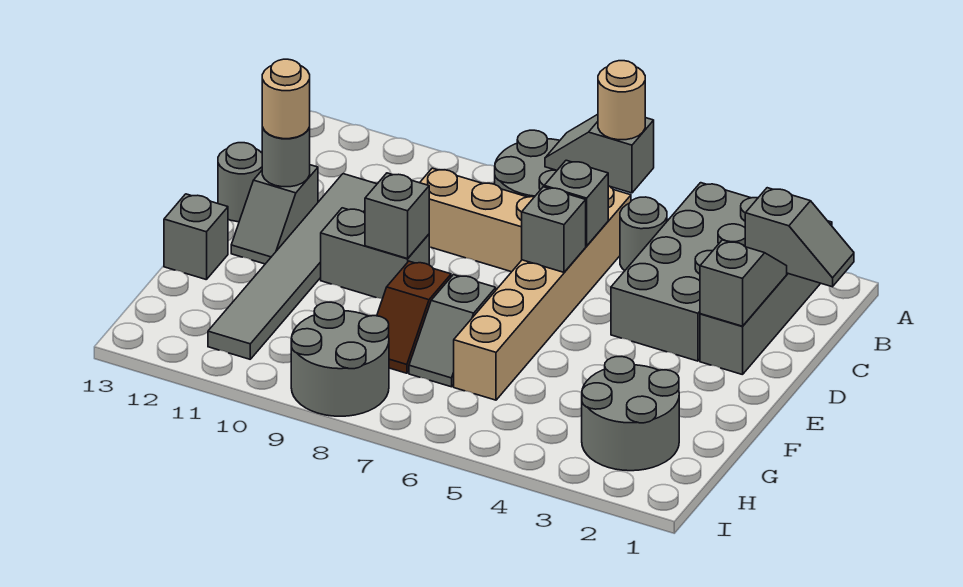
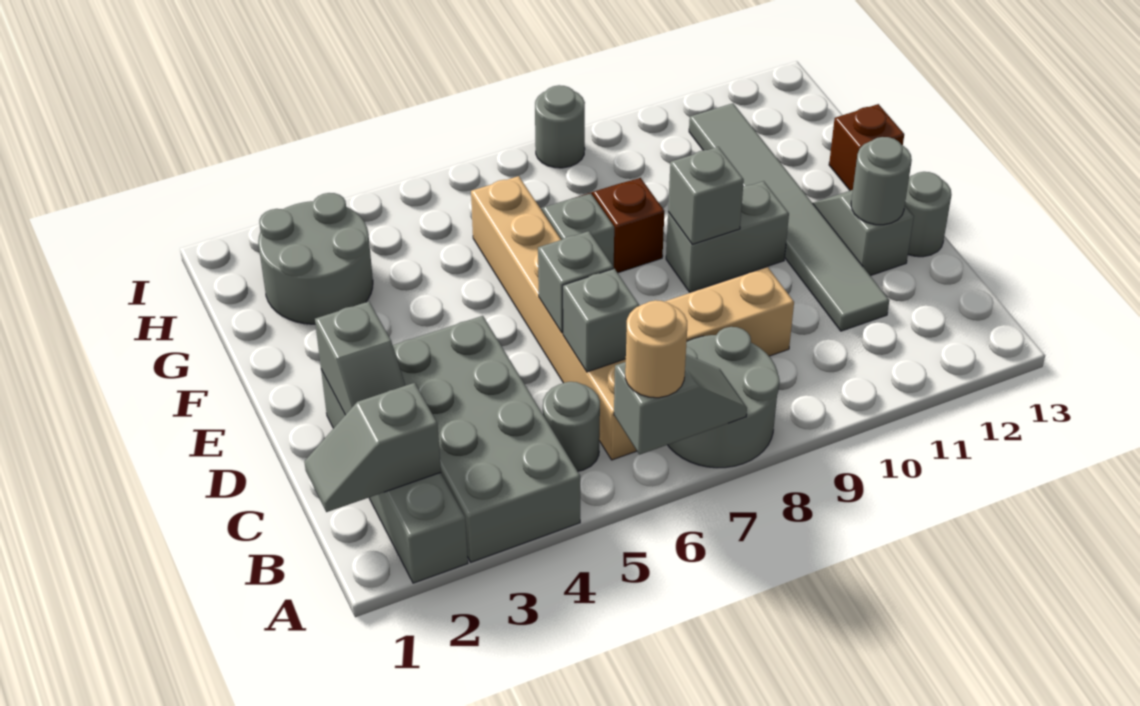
tan 1x1 round brick [262,59,310,139] -> none
grey 1x1 brick [164,194,228,280] -> brown 1x1 brick [829,104,904,190]
grey 2x2 round brick [291,302,389,416] -> grey 1x1 round brick [535,85,585,168]

